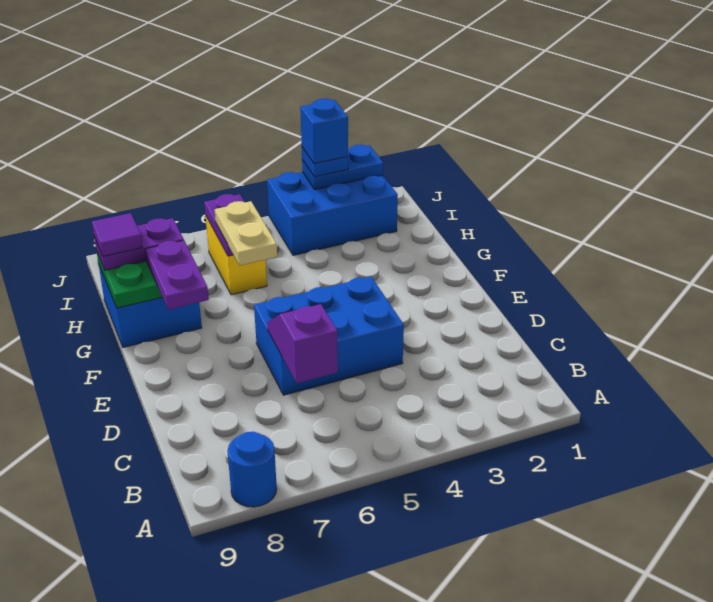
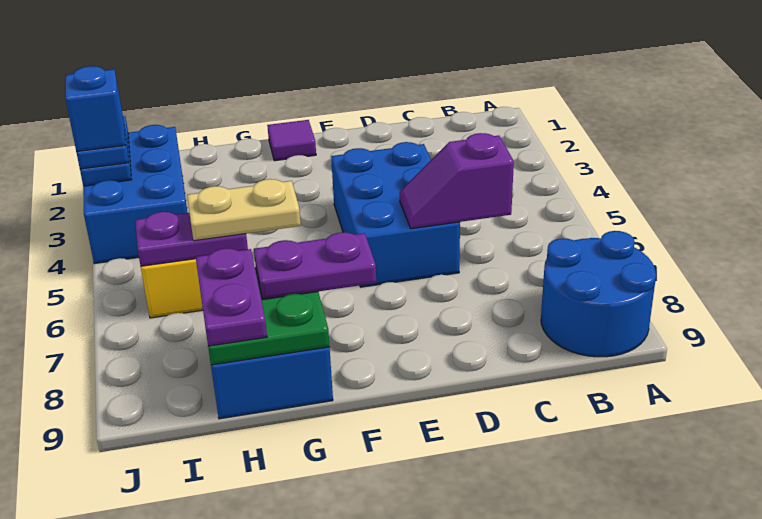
blue 1x1 round brick [227,432,277,507] -> blue 2x2 round brick [541,231,656,357]
purple 1x1 tile [92,213,142,256] -> purple 1x1 tile moved to [267,120,316,161]

